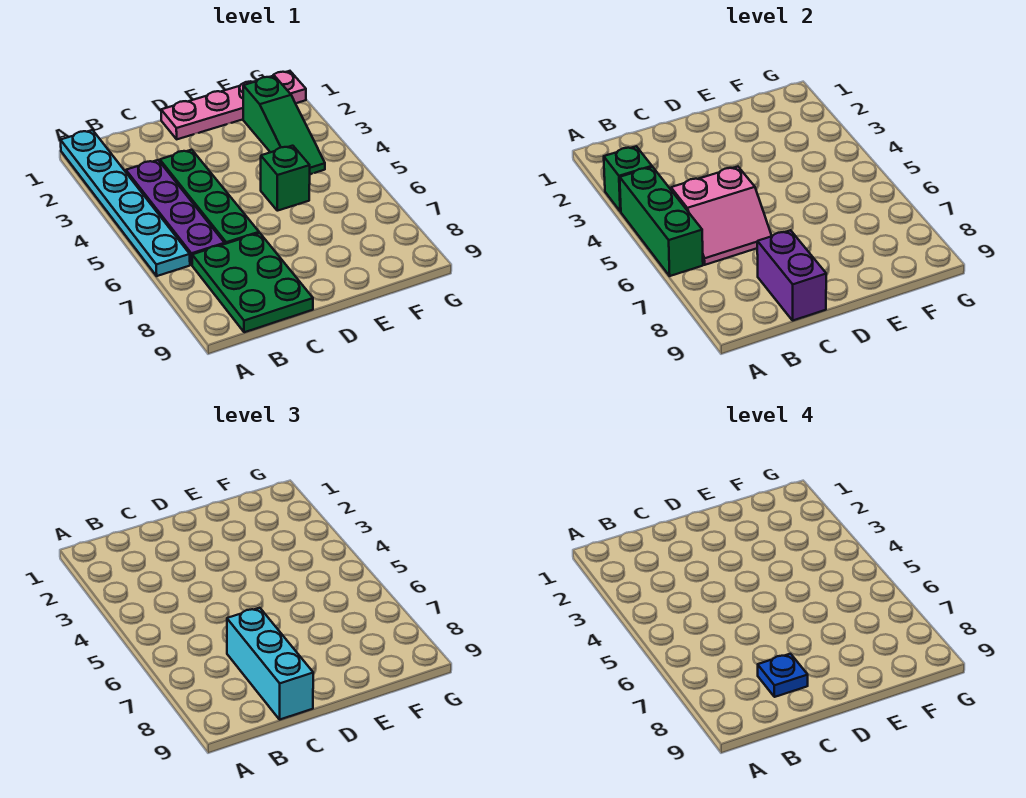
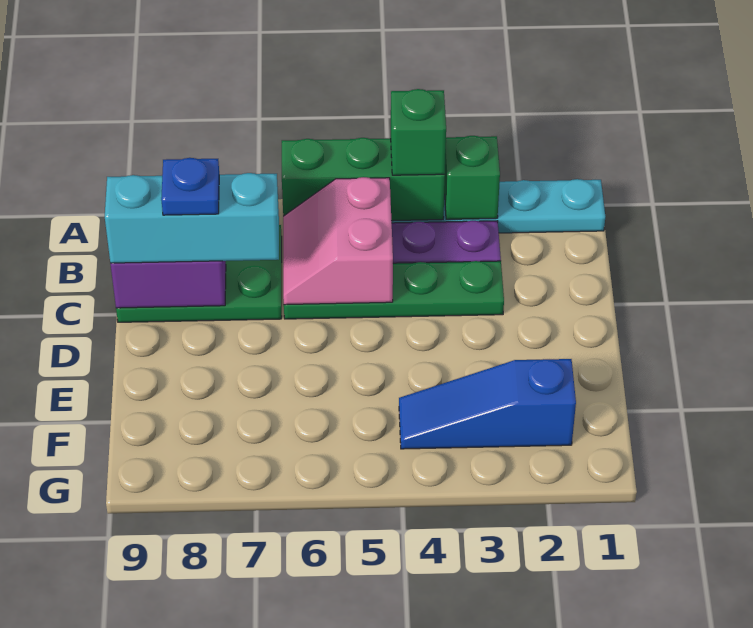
pink 1x4 plate [161,71,306,139] -> none
green 1x1 brick [261,146,310,211] -> green 1x1 brick moved to [391,89,446,175]
green 1x3 slope [243,76,325,174] -> blue 1x3 slope [399,359,576,449]

